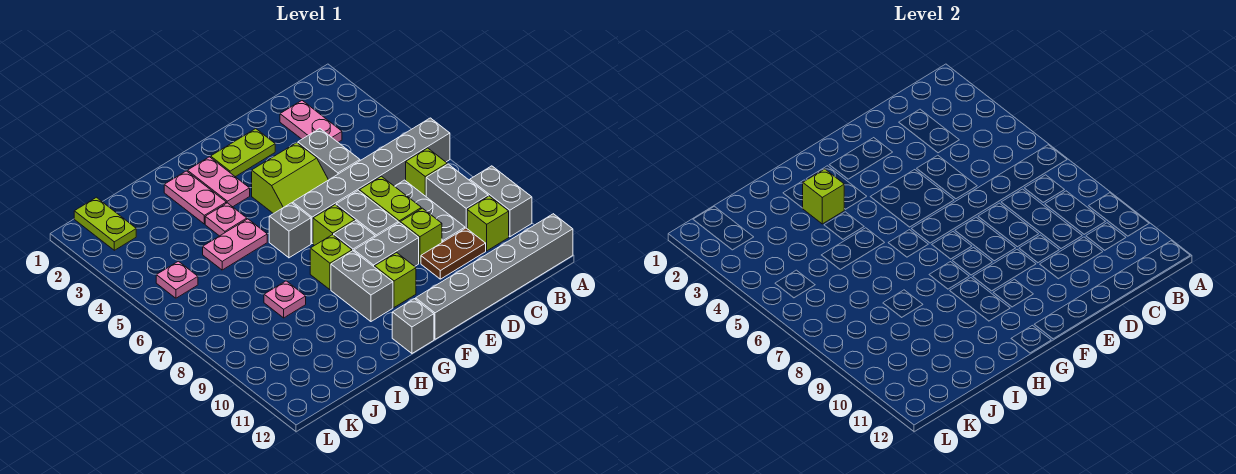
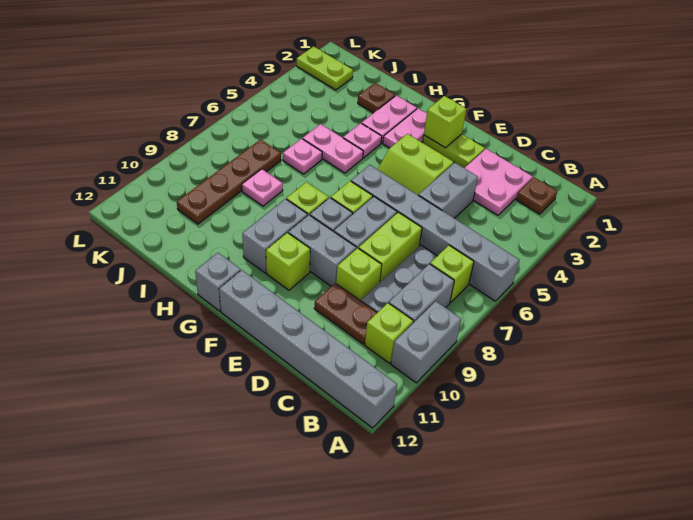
none -> brown 1x1 plate [516,177,557,214]
pink 1x2 plate [280,101,342,142] -> pink 2x2 plate [465,149,533,215]
grey 1x1 brick [269,203,311,258] -> none
lime 1x1 brick [803,169,844,224] -> lime 1x1 brick moved to [424,96,466,148]
none -> brown 1x1 plate [358,83,395,113]
none -> brown 1x4 plate [177,140,281,224]
lime 1x2 plate [74,197,136,250] -> lime 1x2 plate turned to [297,46,353,90]
pink 1x1 plate [156,261,198,298] -> pink 1x1 plate moved to [283,139,322,174]

